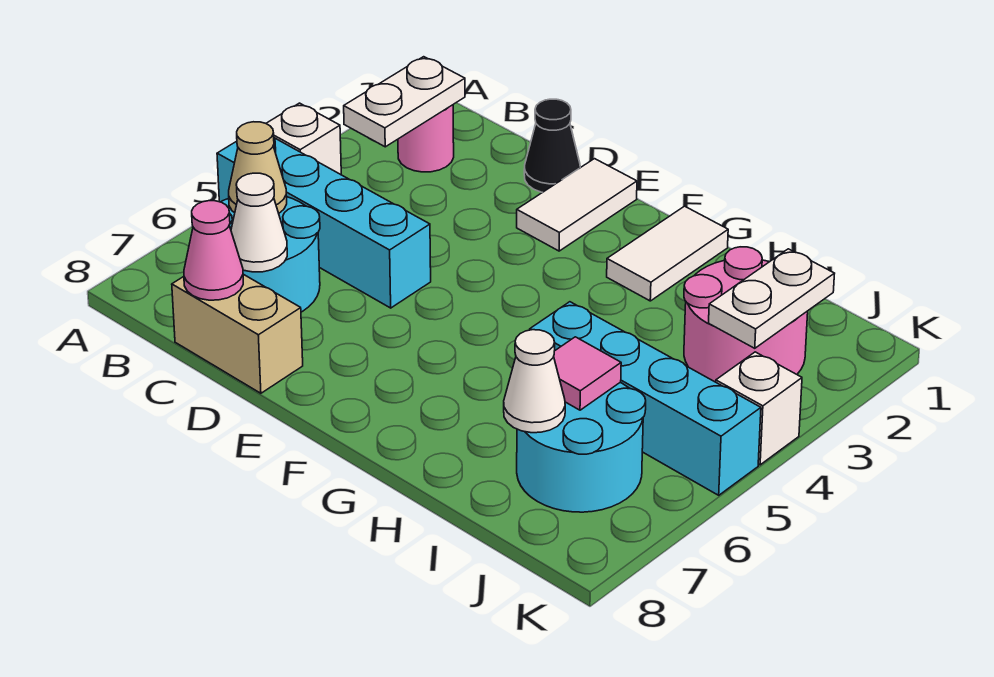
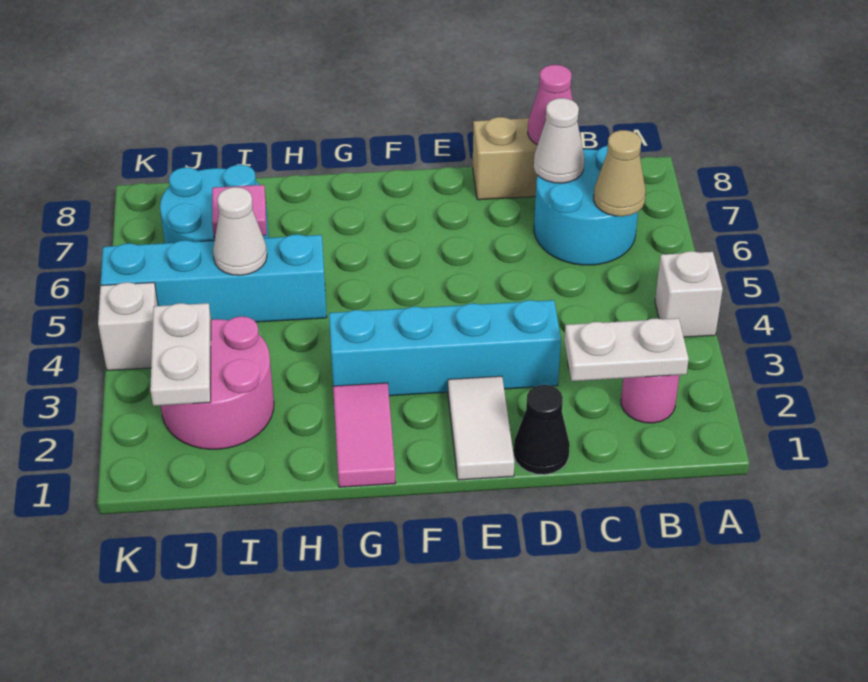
cyan 1x4 brick [217,138,431,308] -> cyan 1x4 brick moved to [329,300,561,396]
white 1x2 plate [344,57,465,147] -> white 1x2 plate turned to [564,318,689,381]
white 1x2 tile [607,206,728,301] -> pink 1x2 tile [333,383,395,487]
white 1x1 cone [504,330,565,433] -> white 1x1 cone moved to [213,187,267,275]

